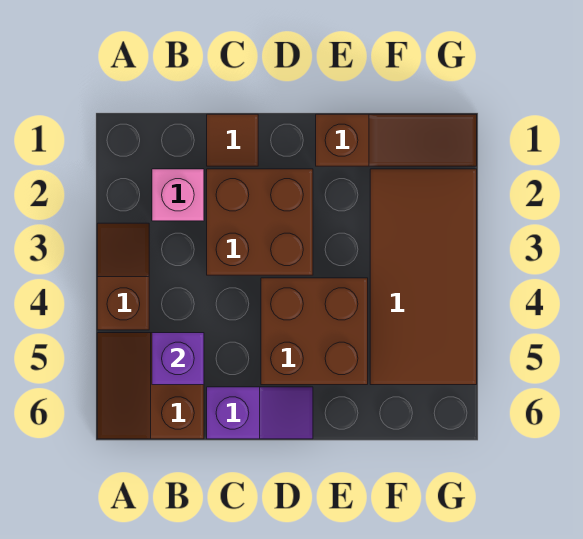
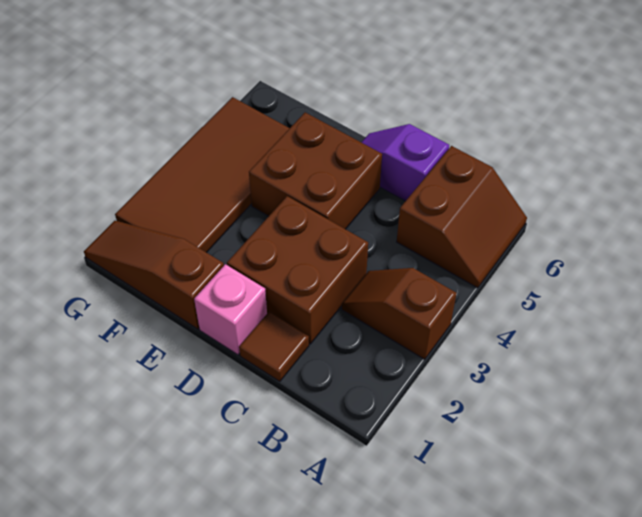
brown 1x2 slope [97,223,149,330] -> brown 1x2 slope turned to [342,268,457,359]
pink 1x1 brick [152,169,204,221] -> pink 1x1 brick moved to [194,264,267,355]
purple 1x1 brick [152,333,204,385] -> none

